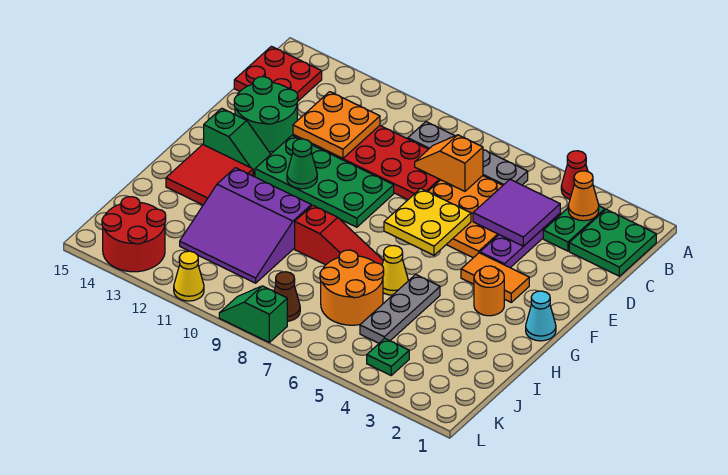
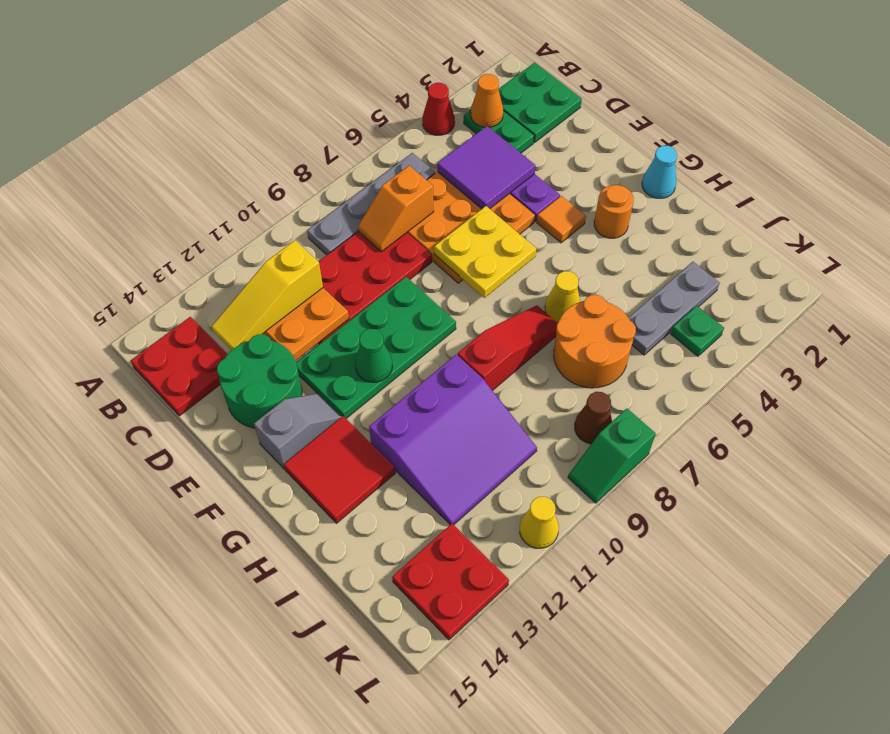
none -> yellow 1x3 slope [211,240,323,350]
orange 1x2 tile [461,253,529,302] -> orange 1x1 tile [537,196,586,243]
green 1x2 slope [204,108,271,177] -> grey 1x2 slope [254,394,341,469]
grey 1x3 plate [360,274,440,343] -> grey 1x3 plate turned to [628,262,720,355]
red 2x2 round brick [102,197,166,272] -> red 2x2 plate [392,524,509,640]

